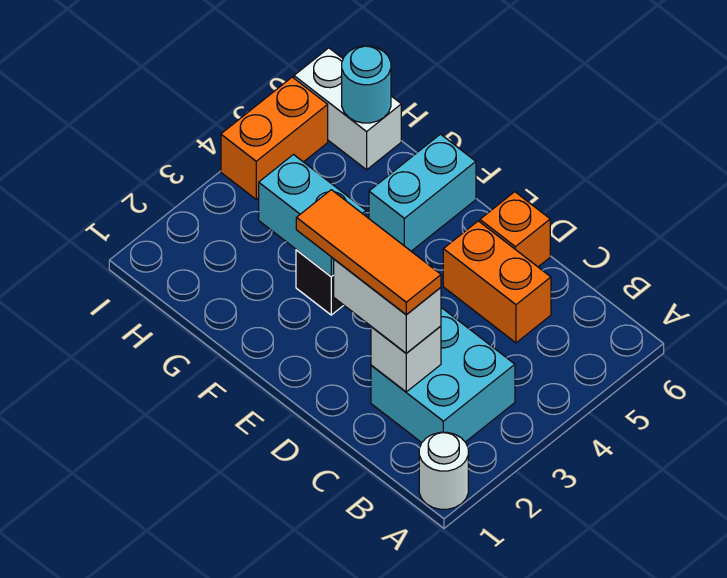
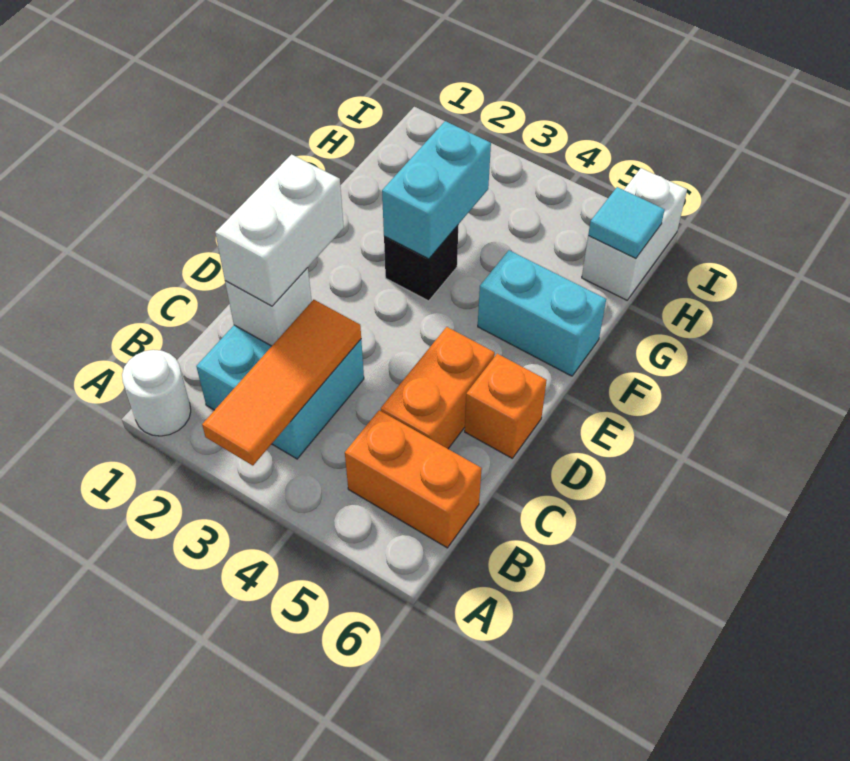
orange 1x3 tile [296,190,441,315] -> orange 1x3 tile moved to [202,300,361,466]
cyan 1x1 round brick [342,46,391,123] -> cyan 1x1 tile [588,187,665,258]
orange 1x2 brick [221,77,328,199] -> orange 1x2 brick moved to [345,410,482,548]

